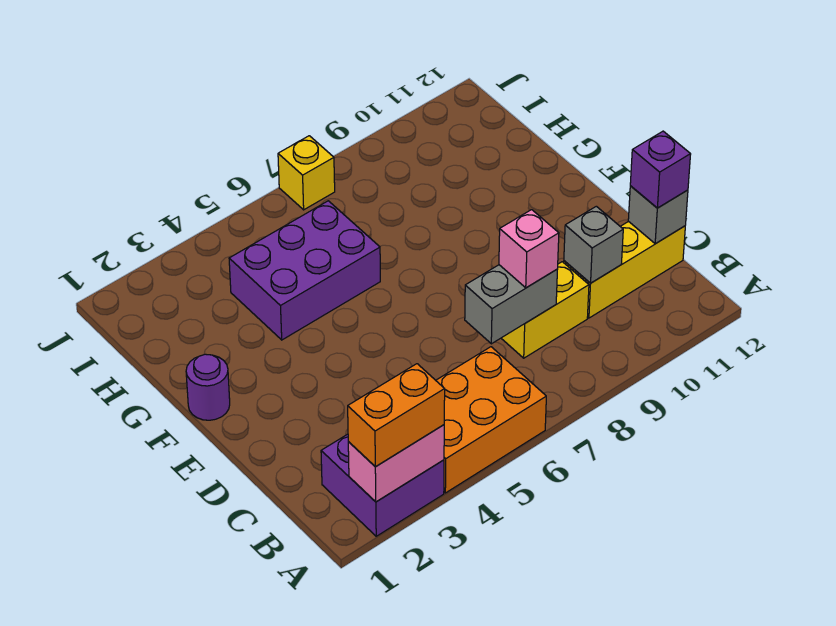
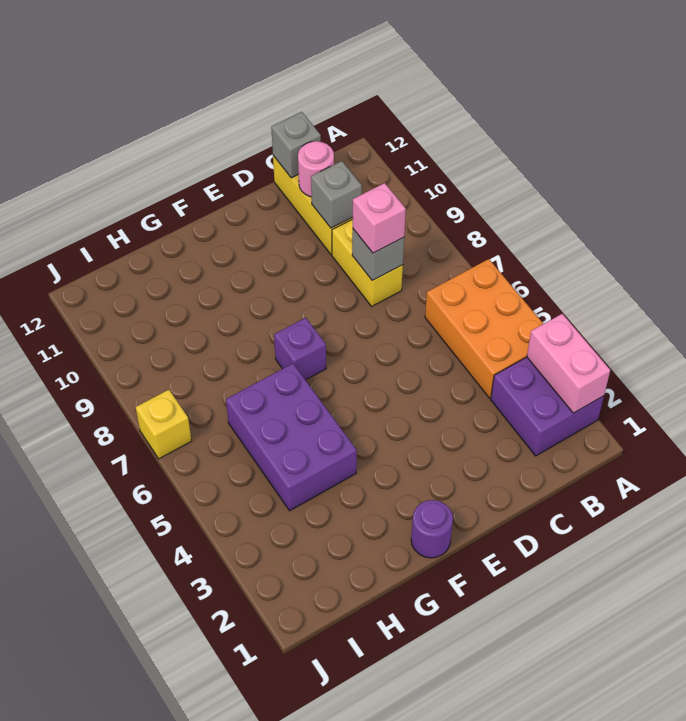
orange 1x2 brick [348,364,445,467] -> none
grey 1x2 brick [465,265,558,344] -> grey 1x1 brick [352,229,404,280]
none -> pink 1x1 round brick [298,141,334,197]
purple 1x1 brick [630,131,691,208] -> purple 1x1 brick moved to [274,318,326,380]

